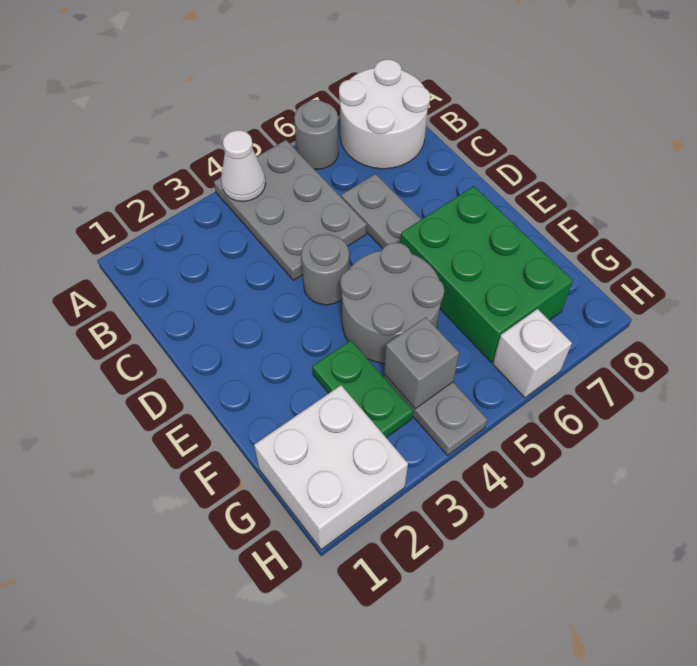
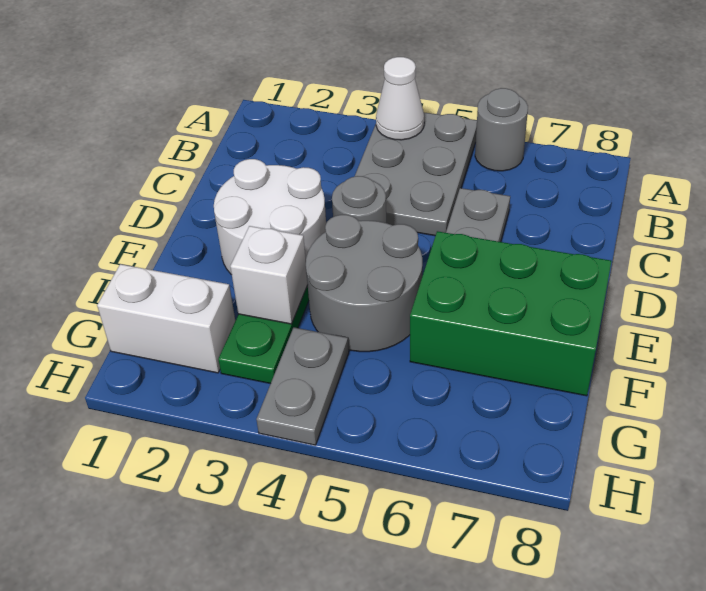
white 2x2 round brick [339,59,430,169] -> white 2x2 round brick moved to [214,159,326,275]
green 2x3 brick [400,186,573,362] -> green 2x3 brick turned to [410,231,611,396]
white 2x2 brick [254,385,408,550] -> white 1x2 brick [97,264,235,373]
grey 1x1 brick [384,317,459,409] -> none
white 1x1 brick [493,309,572,398] -> white 1x1 brick moved to [230,226,308,324]

